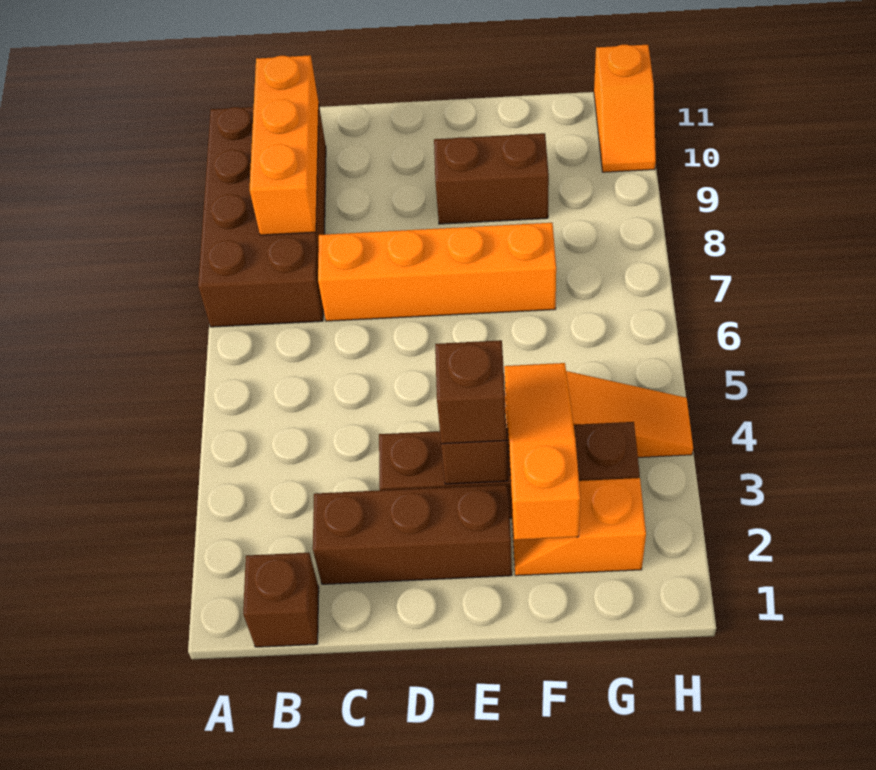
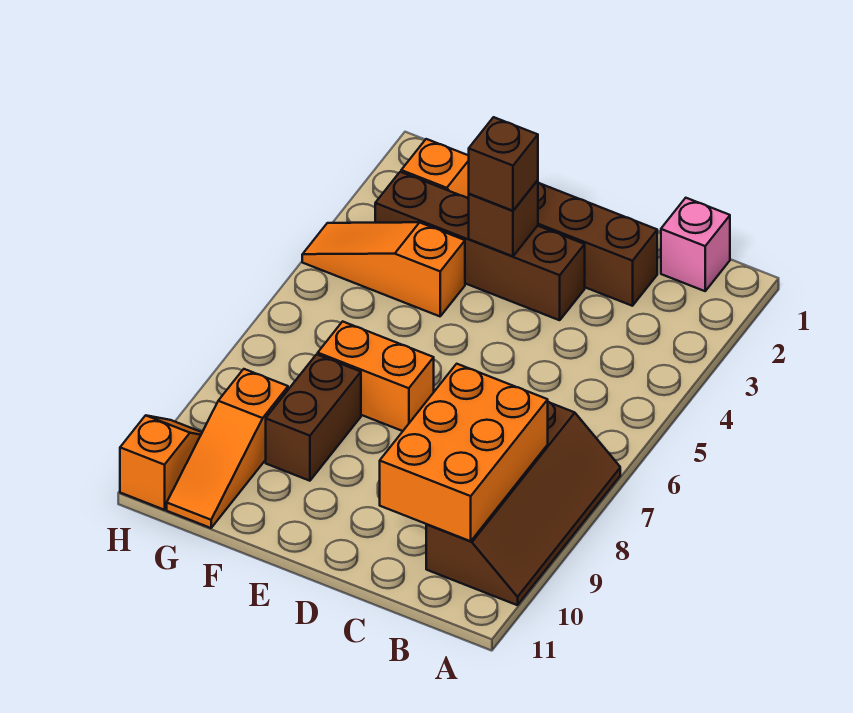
brown 2x4 brick [198,107,326,327] -> brown 2x4 slope [426,402,620,605]
brown 1x1 brick [243,553,319,647] -> pink 1x1 brick [661,198,730,291]
orange 1x3 brick [250,55,319,235] -> orange 2x3 brick [380,364,548,541]
orange 1x4 brick [318,223,556,321] -> orange 1x2 brick [318,321,434,431]
brown 1x2 brick [434,133,549,224] -> brown 1x2 brick turned to [266,354,361,481]
orange 1x3 slope [504,363,580,540] -> orange 1x3 slope moved to [167,369,288,528]

